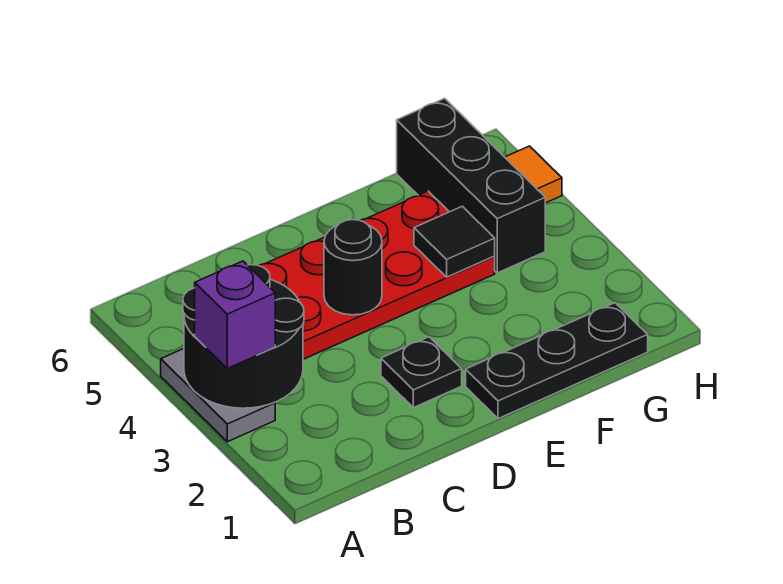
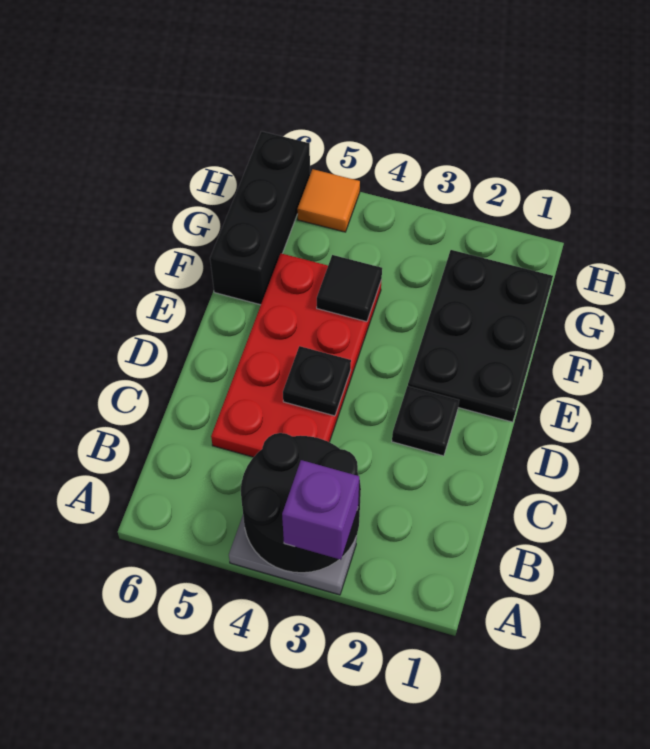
black 1x1 round brick [324,220,382,315] -> black 1x1 plate [283,346,351,416]
black 1x3 plate [466,303,648,419] -> black 2x3 plate [408,250,553,422]
black 1x3 brick [397,99,545,273] -> black 1x3 brick turned to [210,131,310,305]

